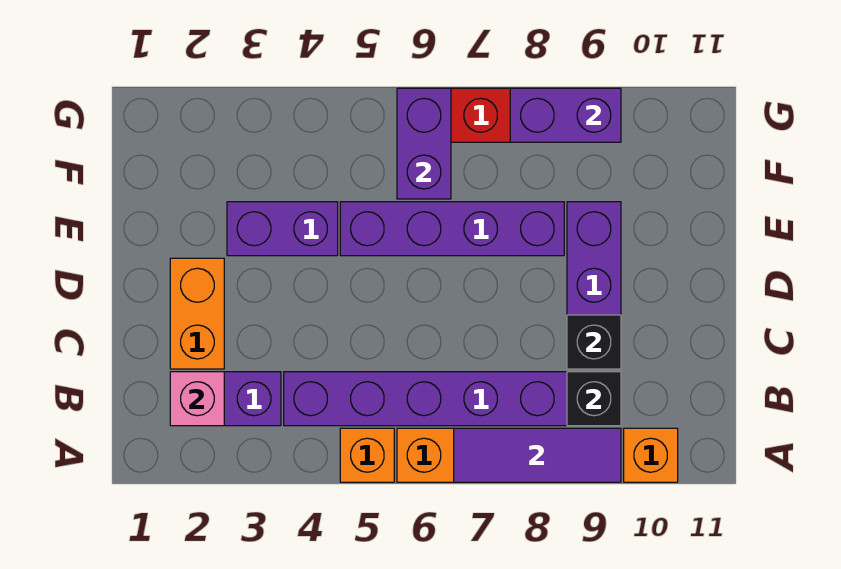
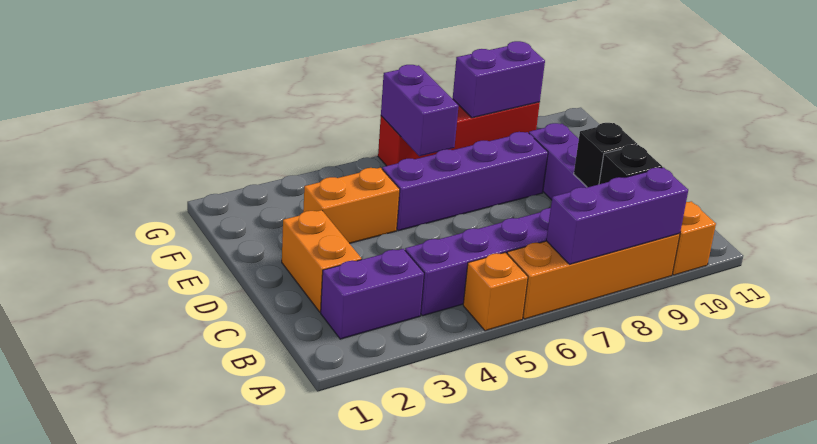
purple 1x3 tile [454,428,621,482] -> purple 1x3 brick [546,167,688,264]
pink 1x1 brick [170,372,224,426] -> none
purple 1x2 brick [227,202,338,256] -> orange 1x2 brick [303,168,400,243]

